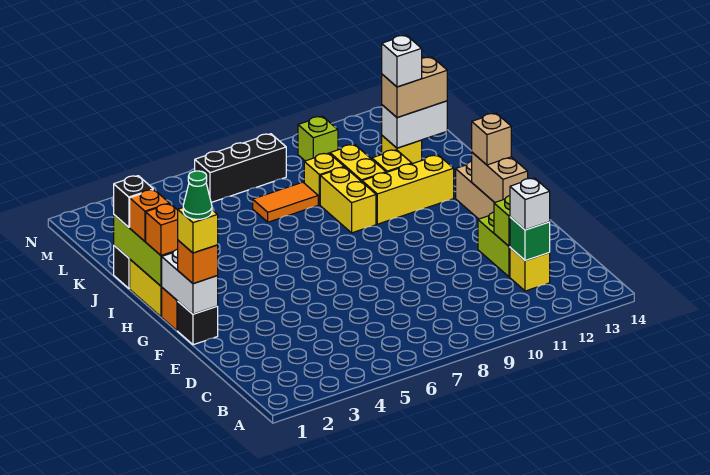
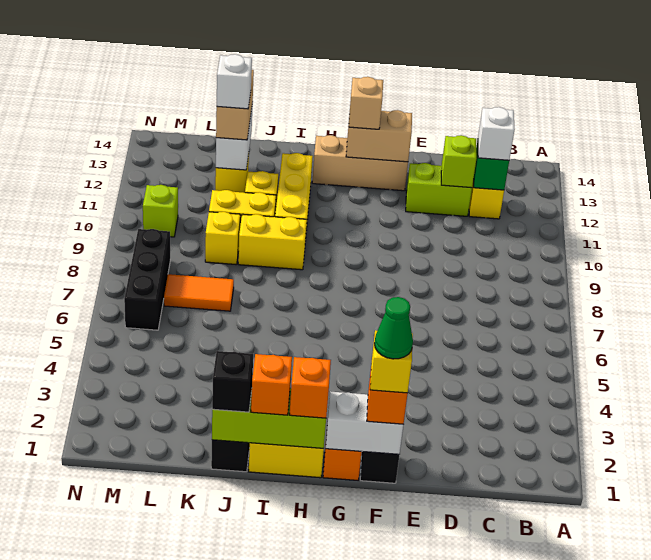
orange 1x2 tile [253,182,318,222] -> orange 1x2 tile turned to [164,274,234,311]

